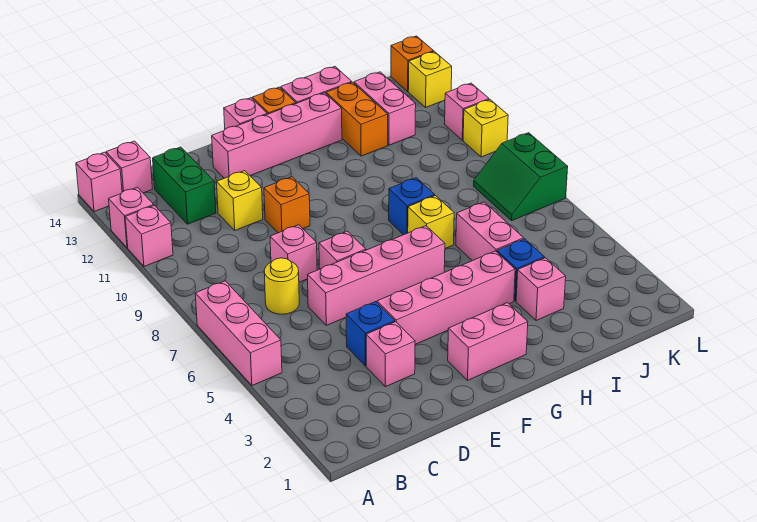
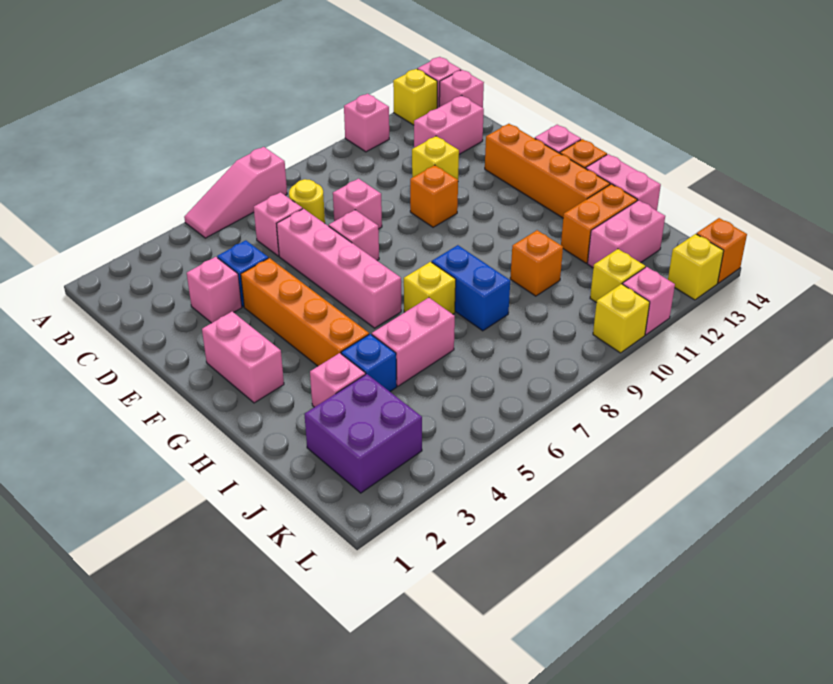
pink 1x3 brick [195,281,282,386] -> pink 1x3 slope [184,147,287,238]
pink 1x1 brick [109,187,154,248] -> pink 1x1 brick moved to [254,192,303,256]
none -> yellow 1x1 brick [393,69,437,125]
green 1x2 brick [153,147,216,224] -> pink 1x2 brick [414,95,484,154]
pink 1x4 brick [377,251,515,344] -> orange 1x4 brick [241,258,369,366]
pink 1x4 brick [212,93,342,178] -> orange 1x4 brick [485,124,610,218]
blue 1x1 brick [389,178,435,235] -> blue 1x2 brick [432,245,510,331]
none -> orange 1x1 brick [510,230,563,296]
none -> purple 2x2 brick [305,374,422,493]
green 2x2 slope [474,133,568,220] -> none
none -> yellow 1x1 brick [590,249,645,303]

